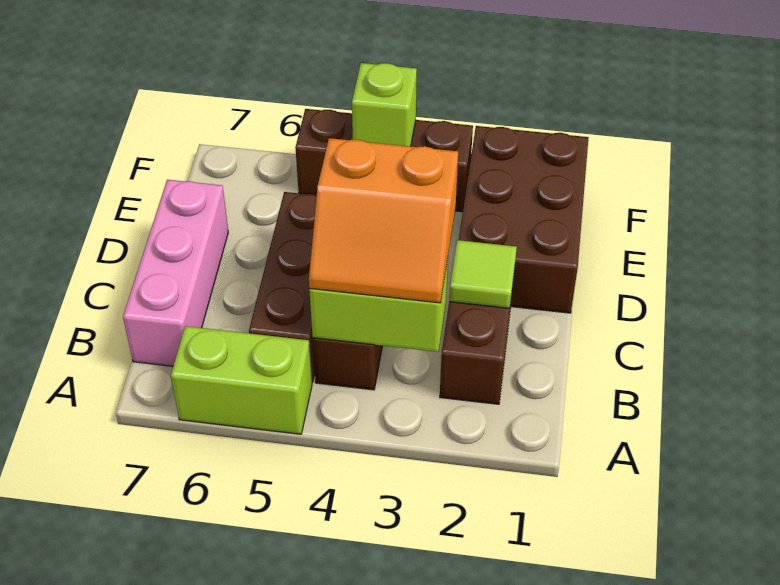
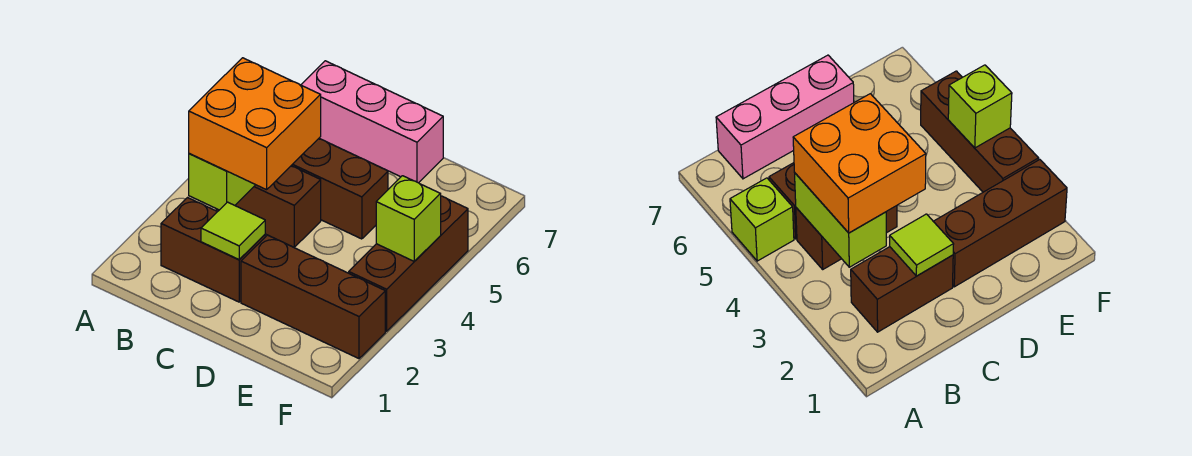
lime 1x2 brick [171,326,312,434] -> lime 1x1 brick [730,178,794,261]
orange 2x2 slope [309,138,458,303] -> orange 2x2 brick [189,58,321,190]
brown 2x3 brick [459,126,589,313] -> brown 1x3 brick [241,235,385,359]

